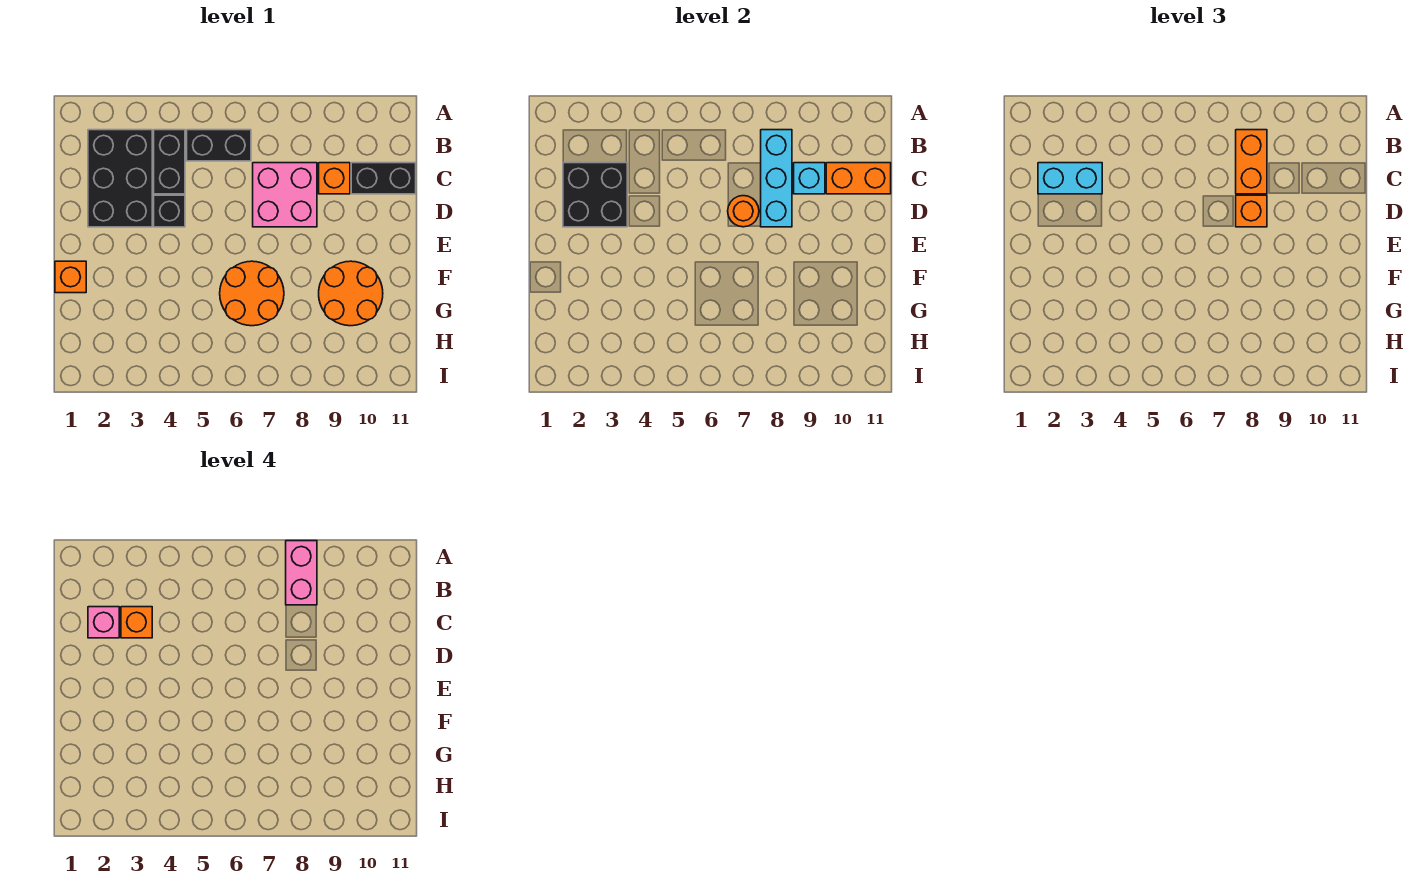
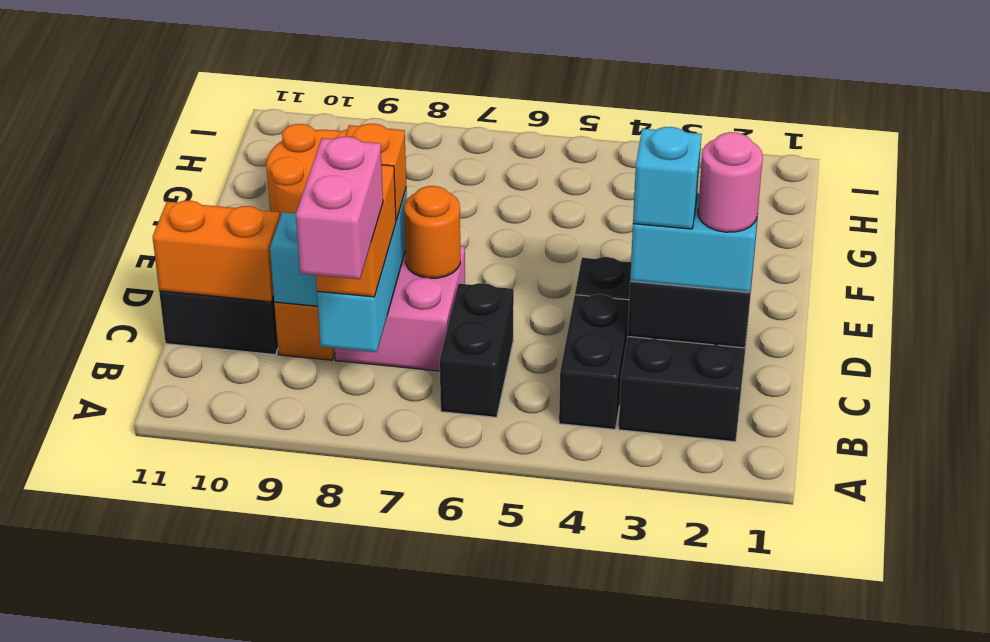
black 1x2 brick [187,130,251,161] -> black 1x2 brick turned to [440,283,514,417]
pink 1x1 brick [88,607,119,638] -> pink 1x1 round brick [698,132,763,232]
orange 1x1 brick [121,607,152,638] -> cyan 1x1 brick [633,127,702,229]
orange 1x1 brick [55,261,86,293] -> none
orange 2x2 round brick [220,261,284,326] -> none

